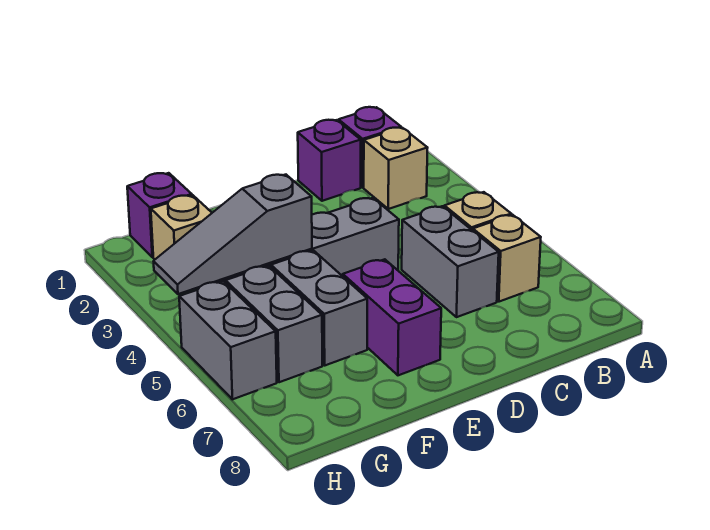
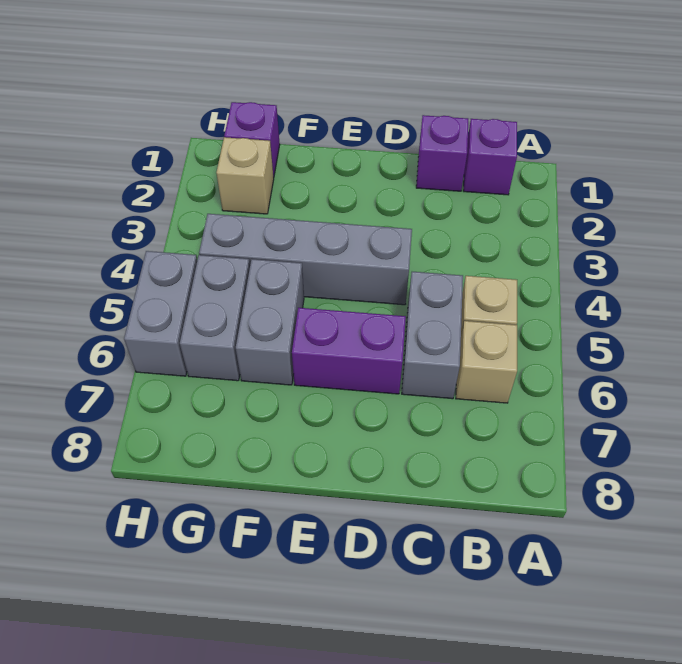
tan 1x1 brick [364,128,427,209] -> none
purple 1x2 brick [343,259,441,375] -> purple 1x2 brick turned to [292,308,406,394]
grey 1x3 slope [154,175,312,294] -> none

